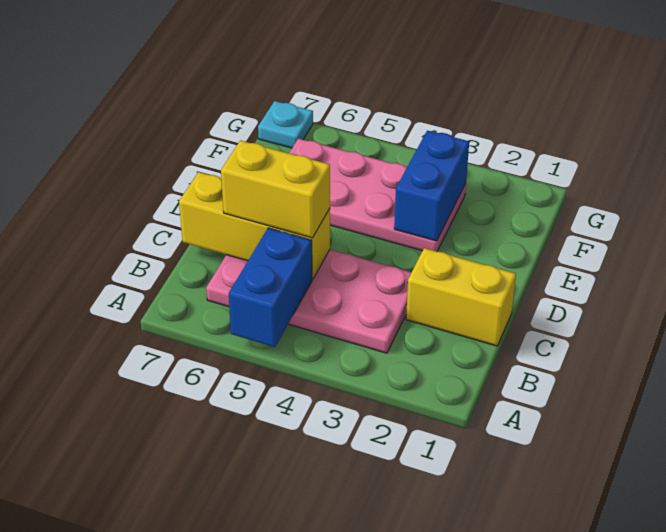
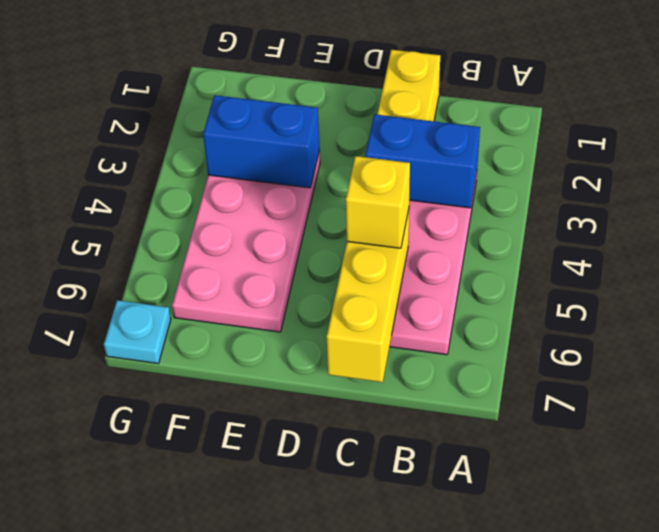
blue 1x2 brick [229,228,312,347] -> blue 1x2 brick moved to [366,114,480,208]
yellow 1x2 brick [221,141,330,238] -> yellow 1x1 brick [346,156,410,248]

